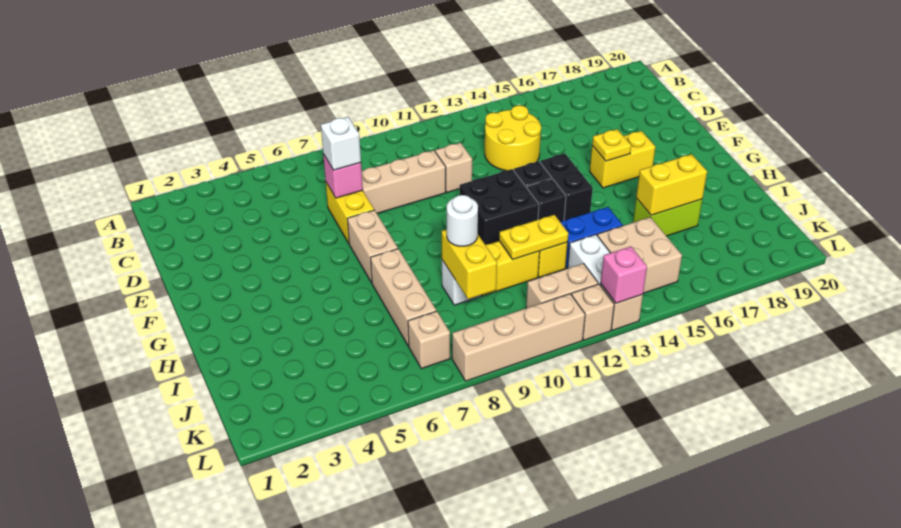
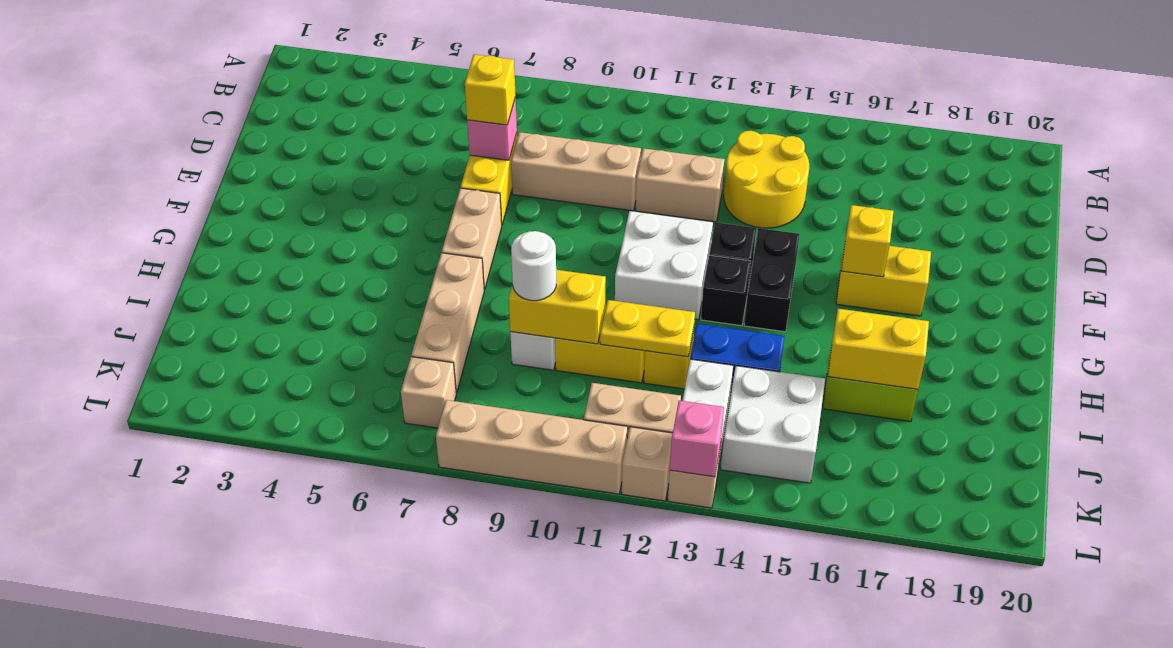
white 1x1 brick [321,117,361,170] -> yellow 1x1 brick [465,54,516,125]
tan 1x1 brick [435,143,472,193] -> tan 1x2 brick [636,148,725,222]
black 2x2 brick [460,169,539,245] -> white 2x2 brick [615,211,713,320]
yellow 1x1 plate [592,129,631,161] -> yellow 1x1 brick [841,205,893,277]
yellow 1x2 brick [442,229,497,299] -> yellow 1x2 brick turned to [509,270,606,344]
tan 2x2 brick [597,217,682,293] -> white 2x2 brick [721,366,825,483]

